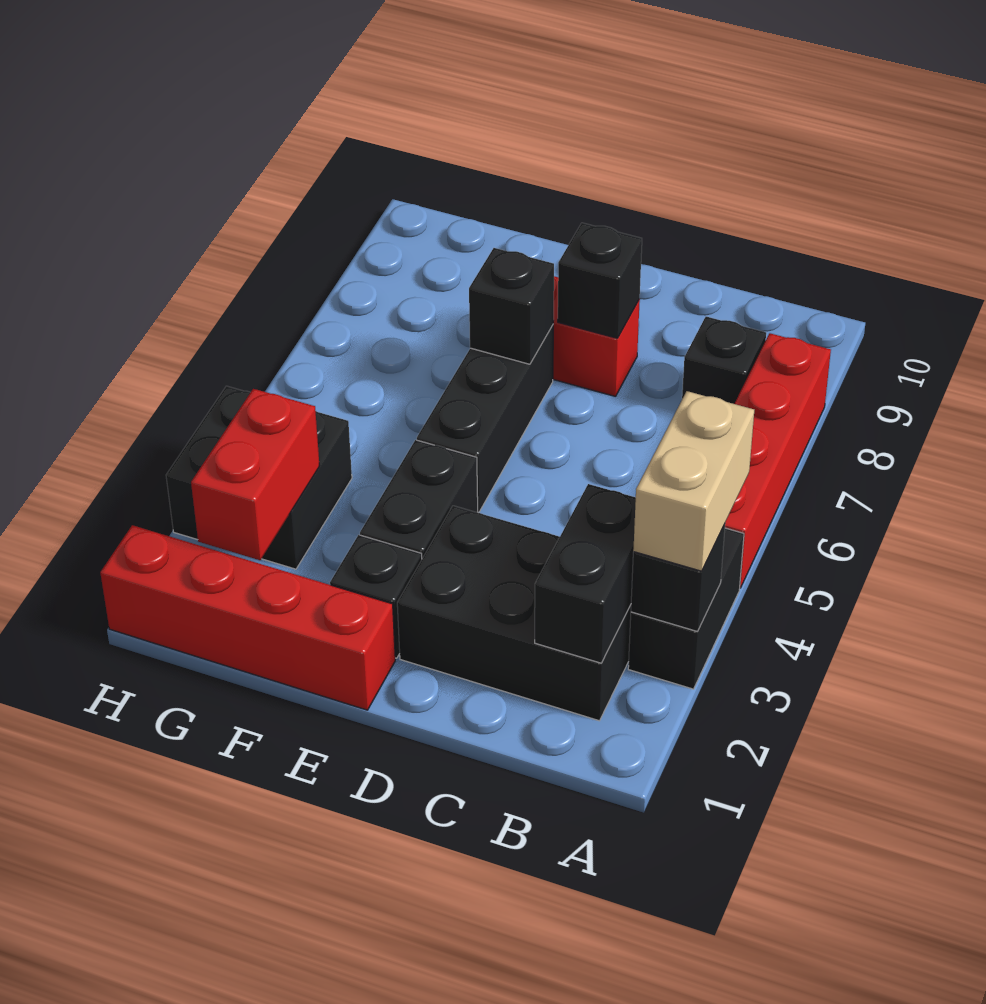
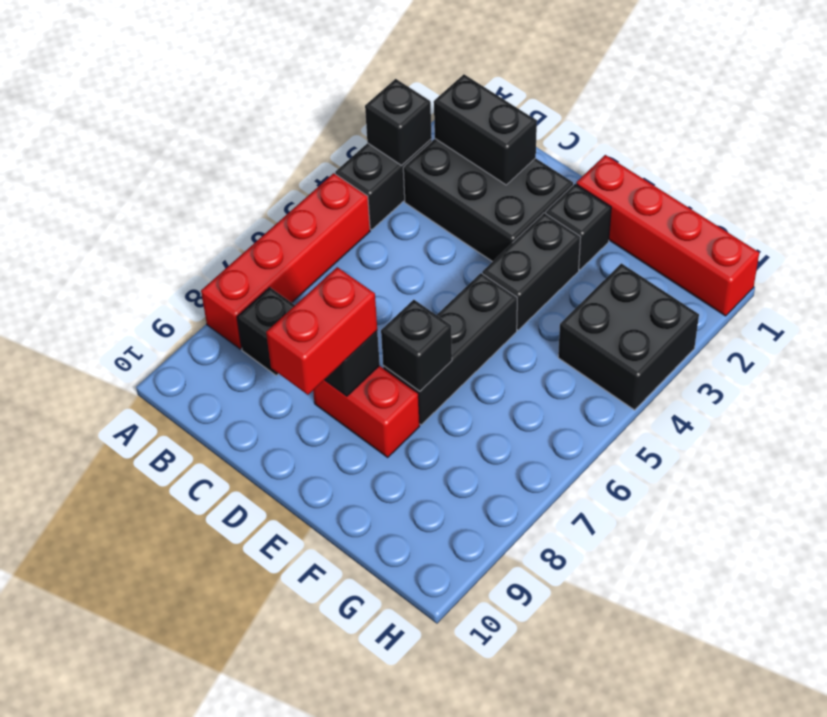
tan 1x2 brick [633,391,754,571] -> none
black 1x2 brick [535,484,636,663] -> black 1x2 brick turned to [434,74,537,185]
red 1x2 brick [191,389,319,560] -> red 1x2 brick moved to [266,267,377,395]

